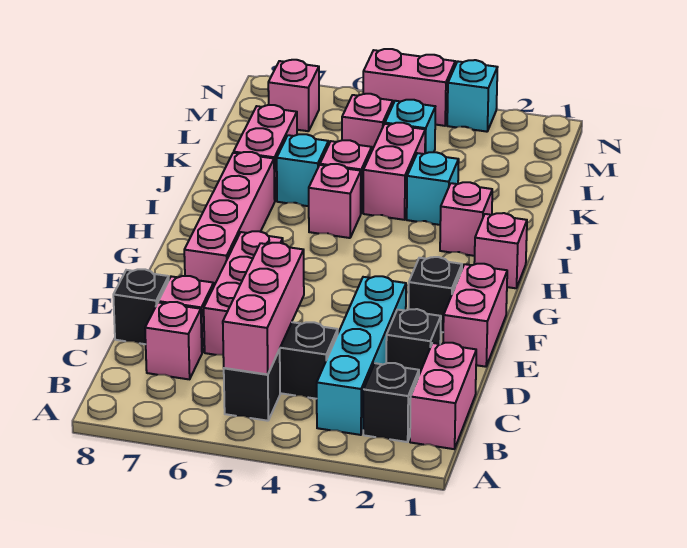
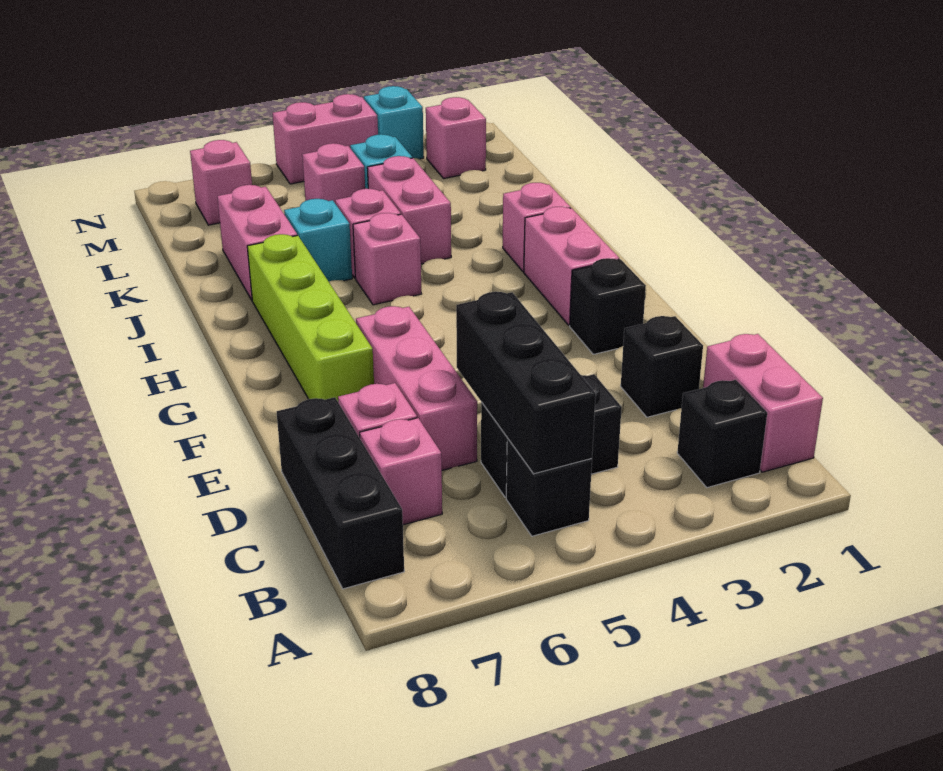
cyan 1x4 brick [317,276,406,435] -> none
pink 1x3 brick [223,243,304,374] -> black 1x3 brick [456,292,596,474]
black 1x1 brick [113,269,169,344] -> black 1x3 brick [277,397,404,589]
pink 1x2 brick [443,264,507,367] -> pink 1x2 brick moved to [524,207,619,325]
pink 1x4 brick [184,152,275,285] -> lime 1x4 brick [247,234,374,401]
pink 1x1 brick [474,213,527,288] -> pink 1x1 brick moved to [426,97,486,179]
cyan 1x1 brick [407,152,459,225] -> none

